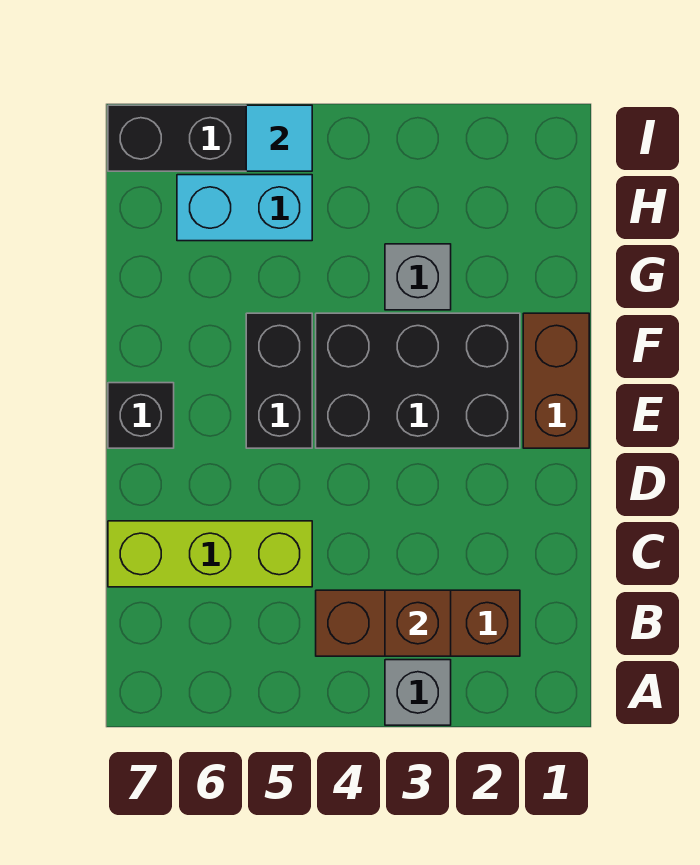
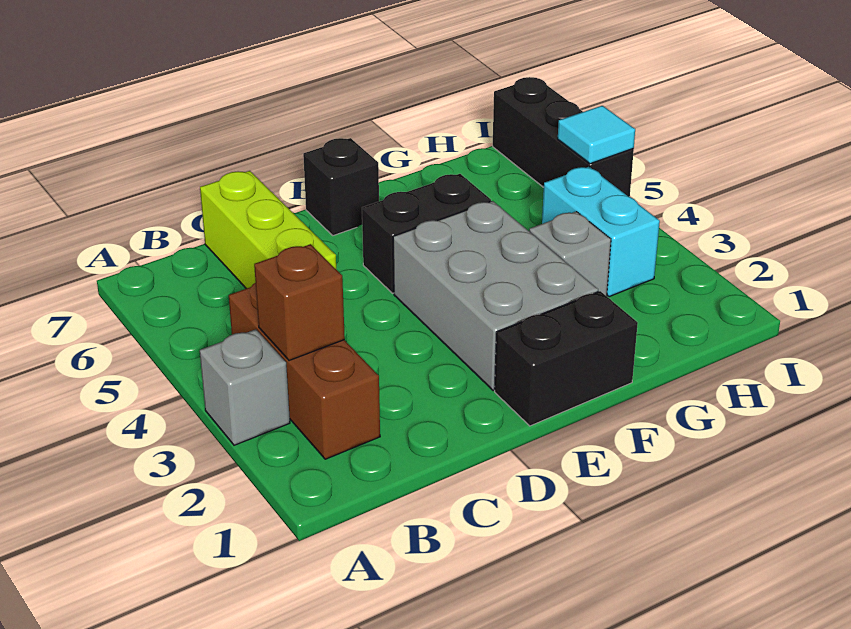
brown 1x2 brick [523,313,589,448] -> black 1x2 brick [495,291,638,426]
black 2x3 brick [316,313,520,448] -> grey 2x3 brick [393,201,598,390]
cyan 1x2 brick [177,175,312,241] -> cyan 1x2 brick moved to [542,167,660,297]

